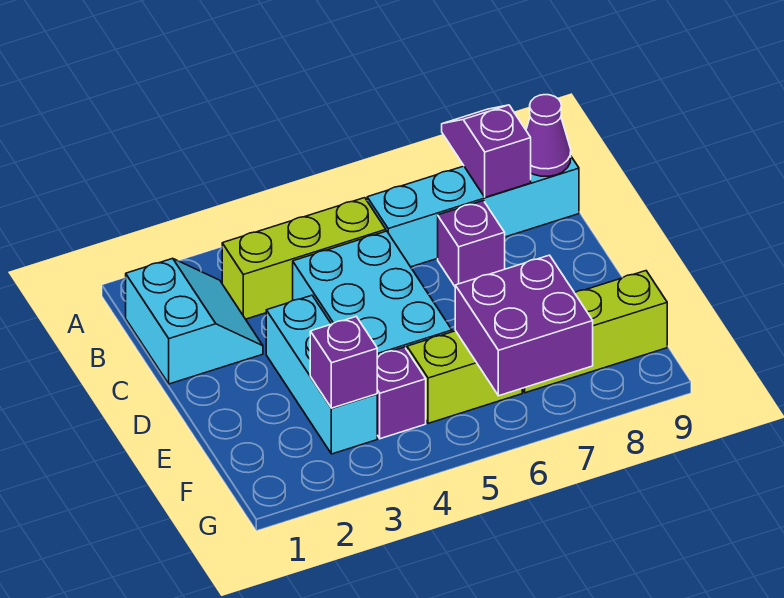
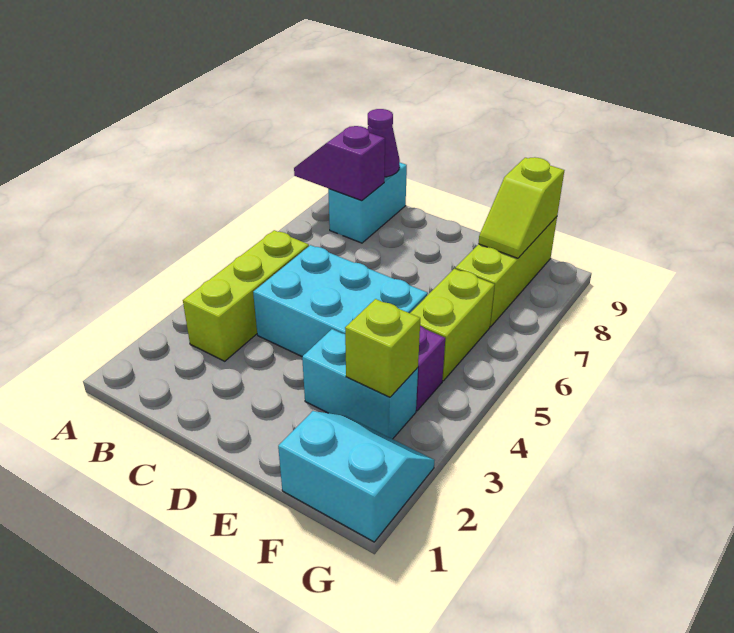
cyan 2x2 slope [126,258,263,384] -> cyan 2x2 slope moved to [278,411,435,542]
cyan 1x4 brick [367,157,579,267] -> cyan 1x2 brick [328,162,407,243]
purple 1x1 brick [438,201,505,286] -> none
cyan 1x3 brick [266,295,377,454] -> cyan 1x2 brick [302,329,418,439]
purple 1x1 brick [310,317,377,408] -> lime 1x1 brick [345,299,420,397]
purple 2x2 brick [455,255,593,396] -> none
none -> lime 1x2 slope [478,157,565,258]

